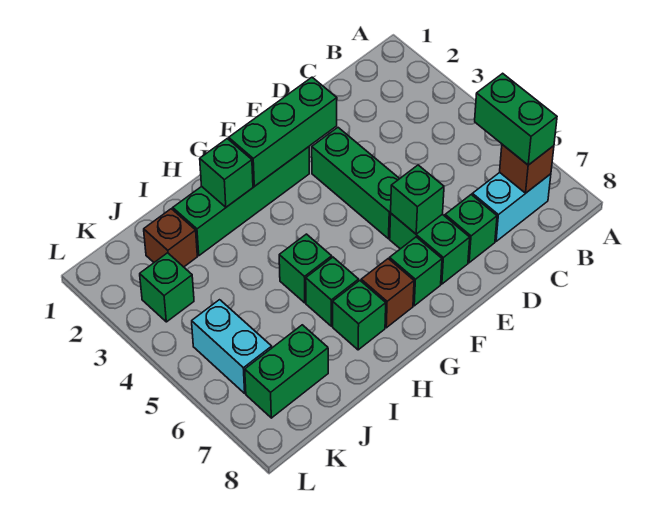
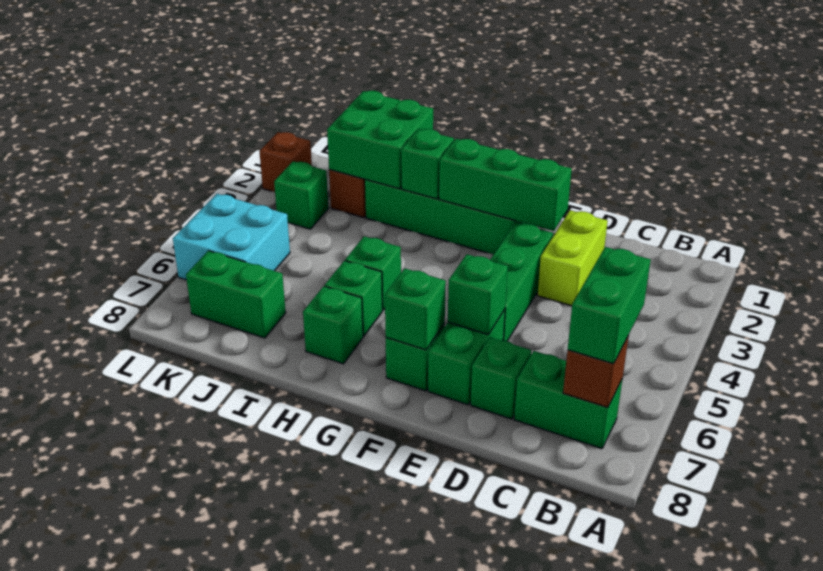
cyan 1x2 brick [472,173,551,241] -> green 1x2 brick [514,351,622,449]
none -> lime 1x2 brick [538,210,608,306]
none -> green 1x1 brick [385,268,446,350]
brown 1x1 brick [361,259,414,328] -> brown 1x1 brick moved to [259,132,312,192]
none -> green 2x2 brick [327,91,433,189]
cyan 1x2 brick [192,300,272,393] -> cyan 2x2 brick [173,194,290,280]

